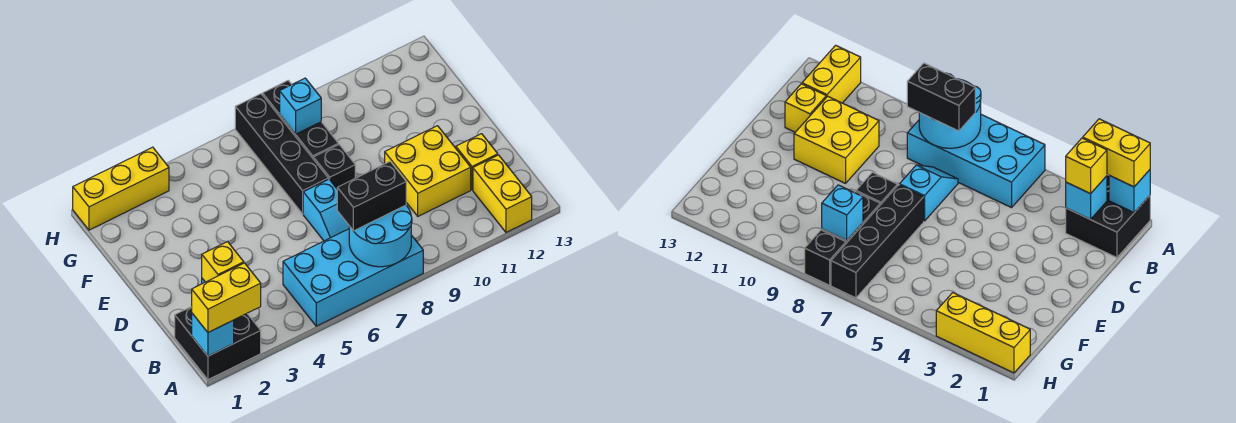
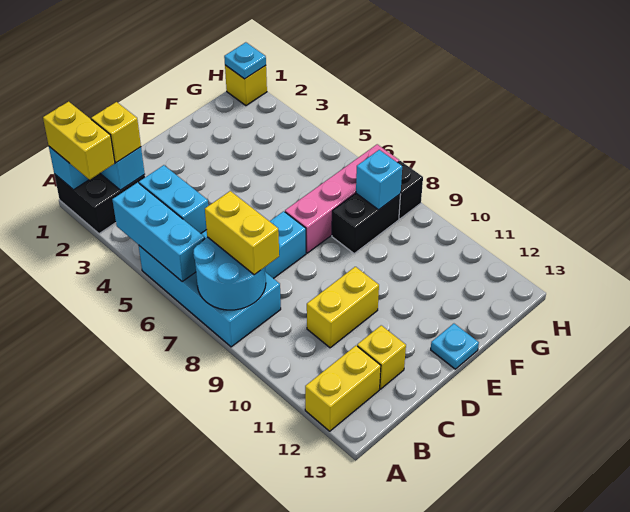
none -> cyan 1x3 brick [112,182,205,281]
none -> cyan 1x2 brick [139,165,208,233]
black 1x2 brick [337,162,406,231] -> yellow 1x2 brick [205,191,279,275]
yellow 2x2 brick [385,126,471,216] -> yellow 1x2 brick [307,267,379,348]
black 1x4 brick [235,94,328,214] -> pink 1x4 brick [285,144,399,253]
black 1x1 brick [313,145,355,188] -> none
none -> cyan 1x1 plate [431,324,479,369]
yellow 1x3 brick [73,147,169,230] -> yellow 1x1 brick [225,65,267,106]
none -> cyan 1x1 plate [224,42,266,79]

